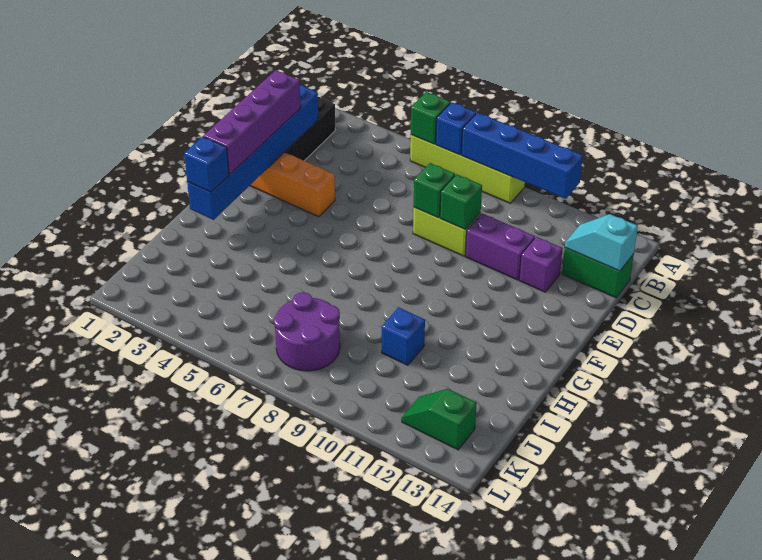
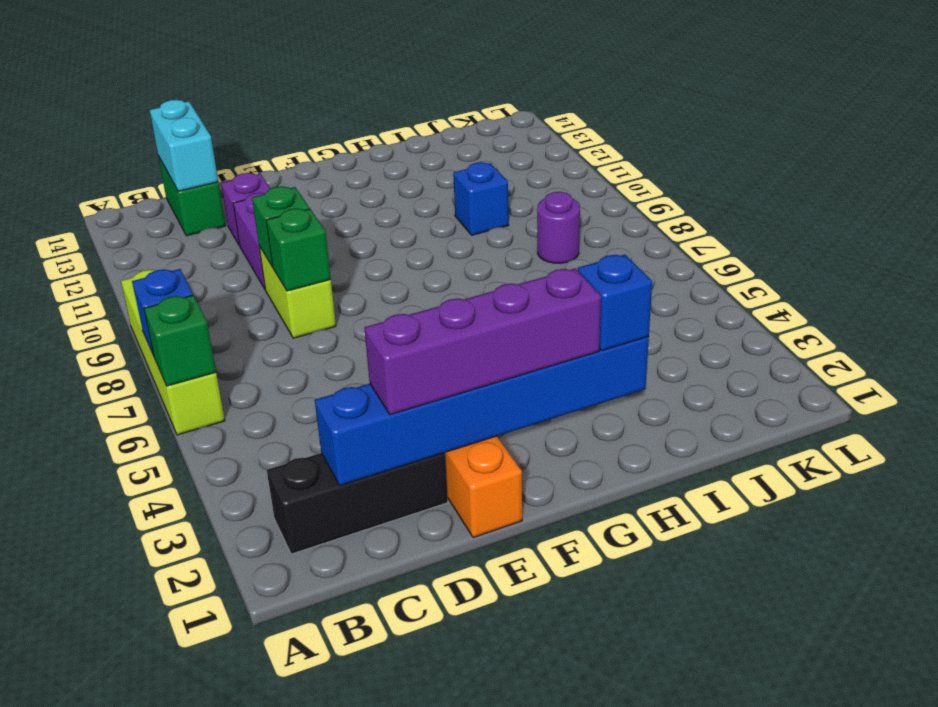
blue 1x4 brick [461,113,583,199] -> none
cyan 1x2 slope [565,214,638,271] -> cyan 1x2 brick [150,100,218,191]
purple 2x2 round brick [274,292,340,371] -> purple 1x1 round brick [537,192,580,263]
green 1x2 slope [402,389,477,450] -> none

